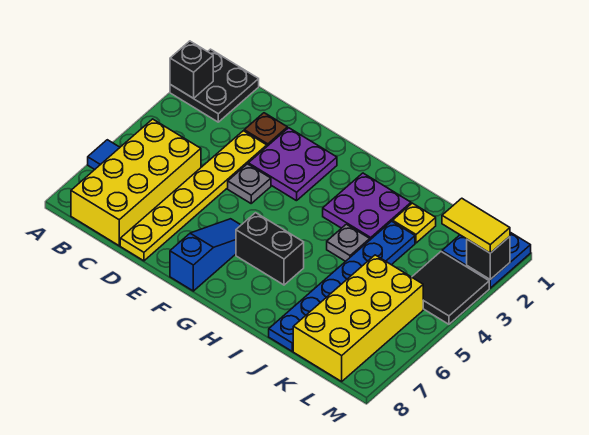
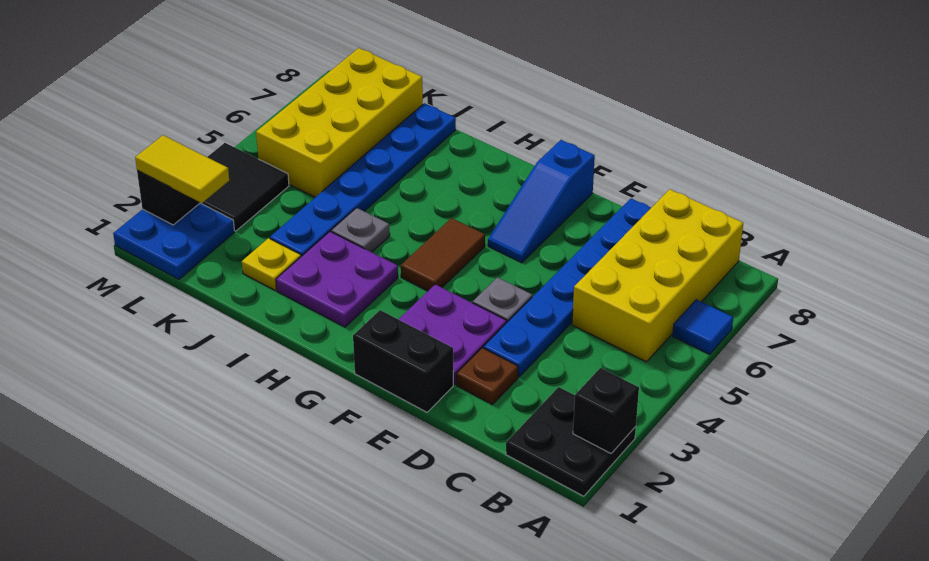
yellow 1x6 plate [120,131,267,261] -> blue 1x6 plate [483,199,651,377]
none -> brown 1x2 tile [401,218,485,291]
black 1x2 brick [236,213,304,285] -> black 1x2 brick moved to [353,310,453,412]

